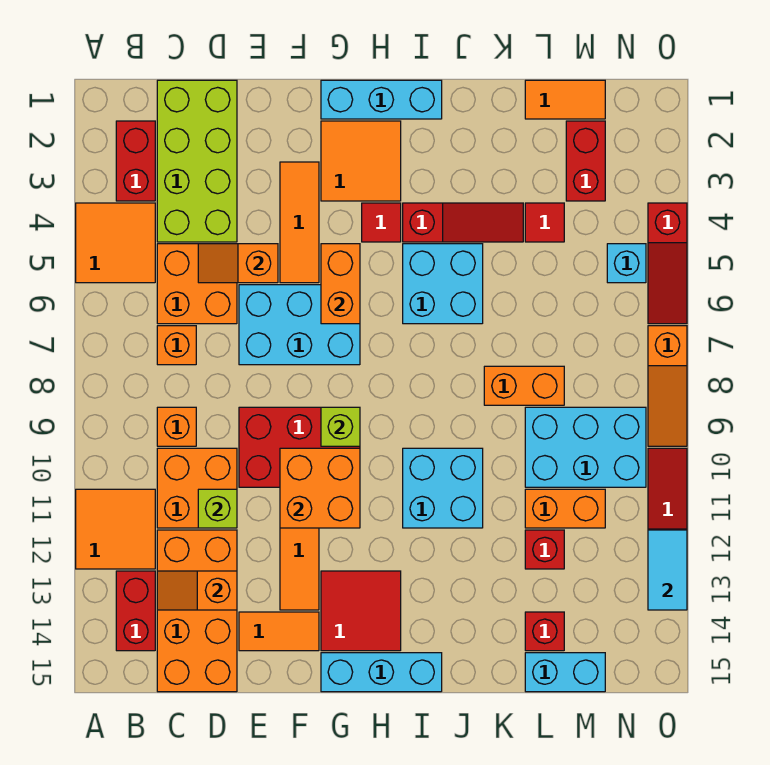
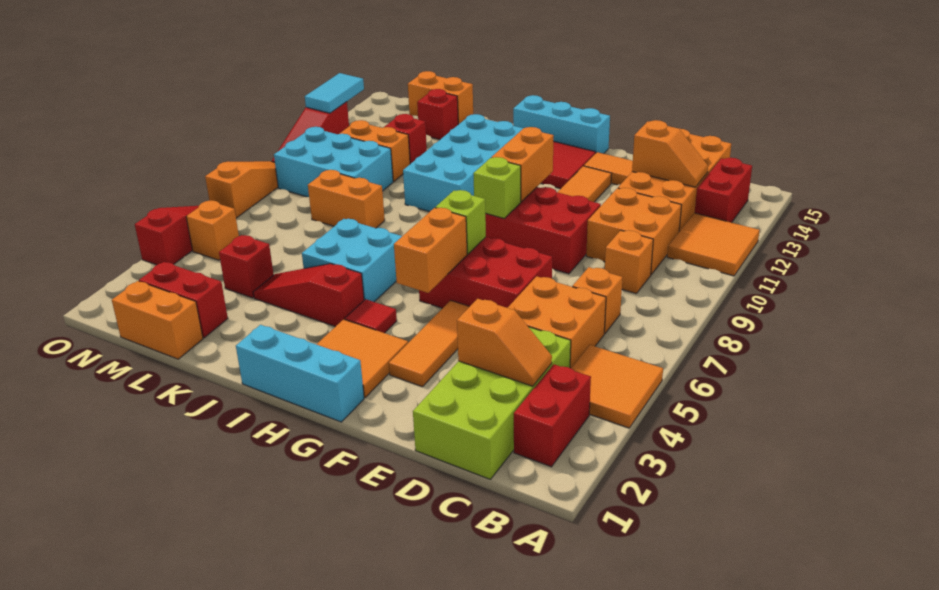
orange 1x2 slope [198,244,278,283] -> orange 1x2 slope moved to [457,299,552,386]
lime 1x1 brick [198,489,237,528] -> lime 1x1 brick moved to [435,190,486,254]
cyan 2x3 brick [239,285,360,365] -> red 2x3 brick [419,237,552,308]
orange 2x2 brick [280,448,360,528] -> orange 1x2 brick [491,127,554,202]
cyan 2x2 brick [403,448,483,528] -> cyan 2x4 brick [403,114,523,212]
orange 1x2 tile [525,80,605,119] -> orange 1x2 brick [112,281,203,359]
red 1x1 tile [525,203,564,242] -> red 1x1 brick [219,235,274,298]
cyan 1x2 brick [525,653,605,692] -> orange 1x2 brick [408,71,473,125]
red 1x2 brick [566,121,605,201] -> red 1x2 brick turned to [139,262,228,338]
cyan 1x1 brick [607,244,646,283] -> orange 1x1 brick [186,200,239,260]

